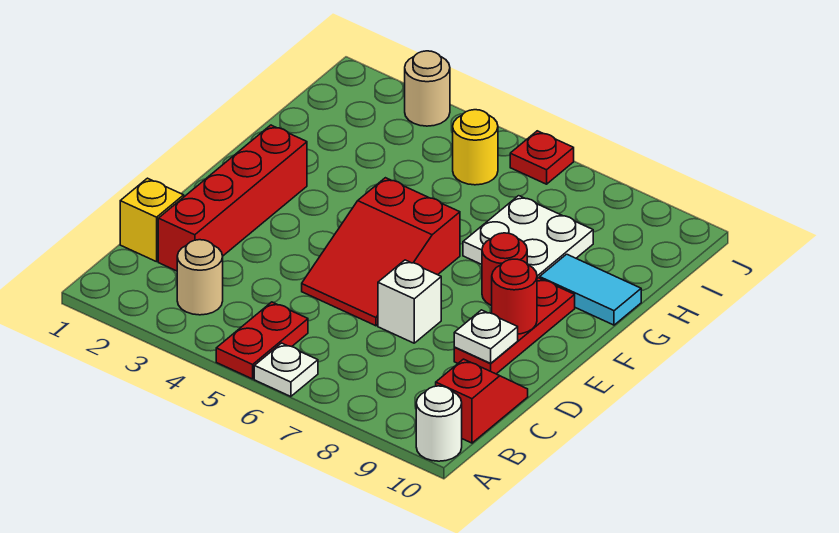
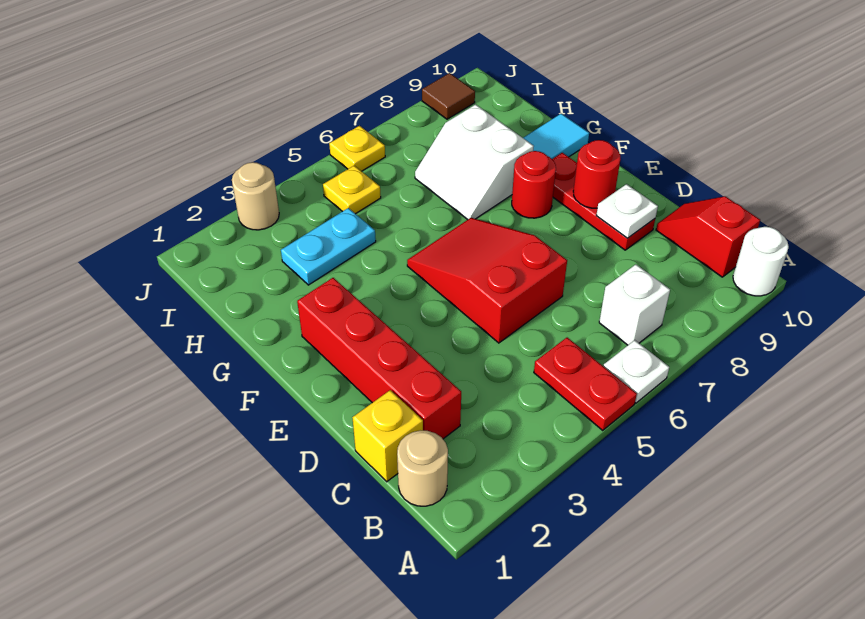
tan 1x1 round brick [177,240,223,315] -> tan 1x1 round brick moved to [397,431,448,506]
red 2x3 slope [302,178,460,326] -> red 2x3 slope turned to [407,218,567,343]
white 1x1 brick [378,260,441,343] -> white 1x1 brick moved to [599,264,670,345]
white 2x2 plate [463,196,593,278] -> white 2x2 slope [415,104,534,220]
none -> cyan 1x2 plate [281,208,376,285]
yellow 1x1 round brick [453,110,498,185] -> yellow 1x1 plate [323,166,381,214]
red 1x1 plate [510,131,574,184] -> yellow 1x1 plate [329,126,385,171]
none -> brown 1x1 tile [422,73,475,119]

